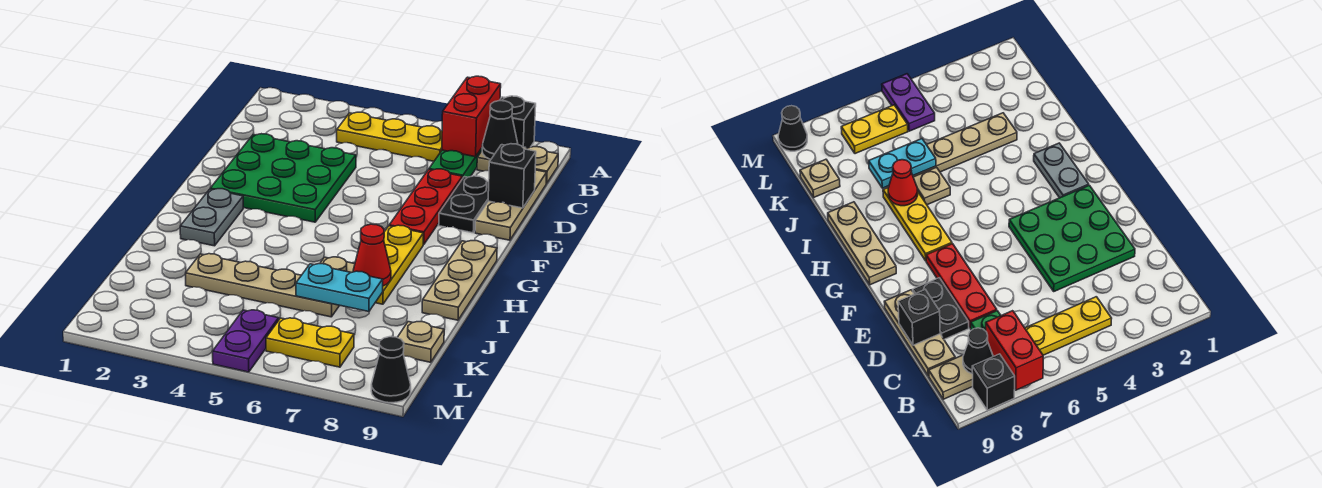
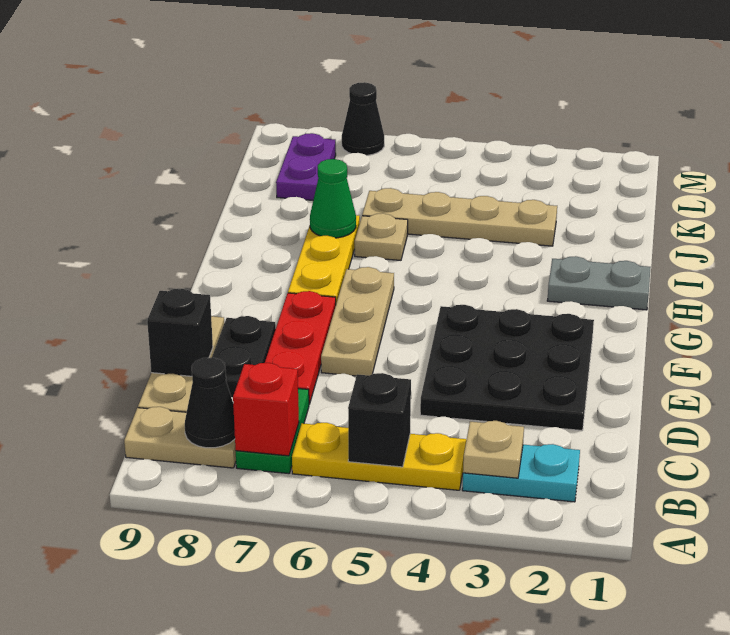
red 1x2 brick [442,76,501,157] -> red 1x1 brick [233,363,299,456]
black 1x1 brick [499,96,536,148] -> black 1x1 brick moved to [348,373,411,467]
green 3x3 plate [210,134,356,222] -> black 3x3 plate [420,305,594,431]
grey 1x2 plate [180,189,243,246] -> grey 1x2 plate turned to [547,256,651,310]
tan 1x3 plate [422,241,497,320] -> tan 1x3 plate moved to [321,267,394,376]
red 1x1 cone [353,224,391,286] -> green 1x1 cone [310,159,356,238]
cyan 1x2 plate [296,264,383,312] -> cyan 1x2 plate moved to [462,444,580,502]
tan 1x1 plate [397,322,444,362] -> tan 1x1 plate moved to [463,421,524,478]
purple 1x2 plate [213,310,279,372] -> purple 1x2 plate moved to [276,133,336,200]
yellow 1x2 plate [266,318,354,367] -> none
black 1x1 cone [371,337,411,403] -> black 1x1 cone moved to [342,82,384,156]

